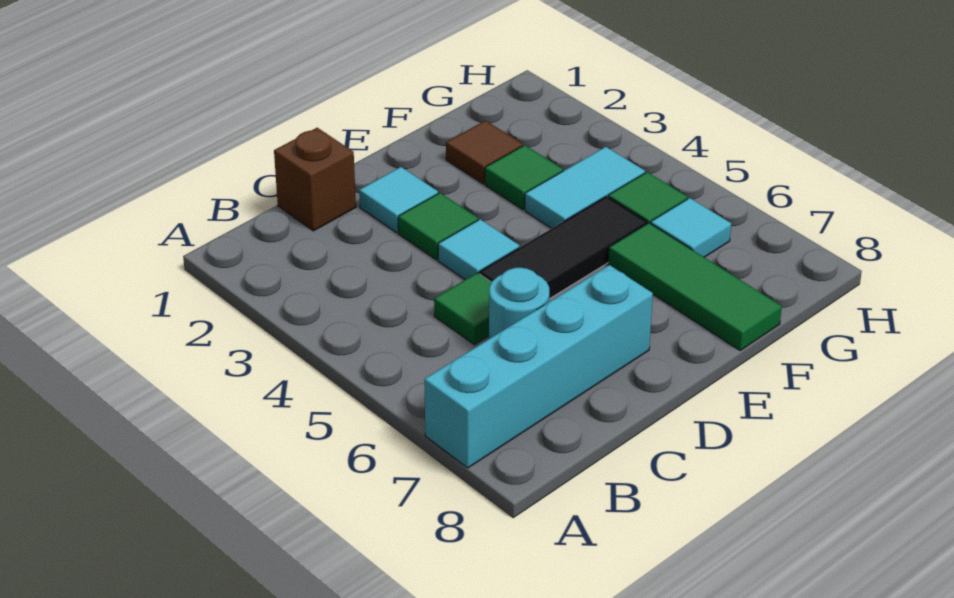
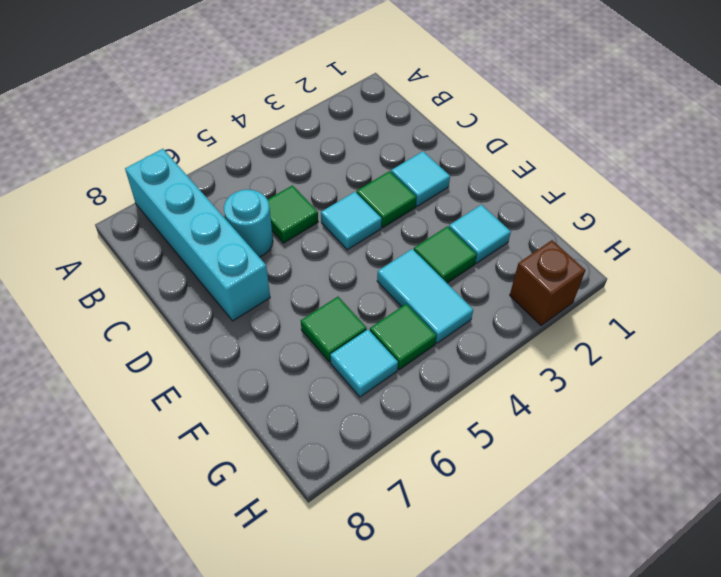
brown 1x1 brick [274,128,356,231] -> brown 1x1 brick moved to [510,240,585,325]
black 1x3 tile [479,196,647,299] -> none
brown 1x1 tile [446,121,523,184] -> cyan 1x1 tile [449,205,511,263]
green 1x3 tile [608,223,782,350] -> green 1x1 tile [301,297,367,362]

